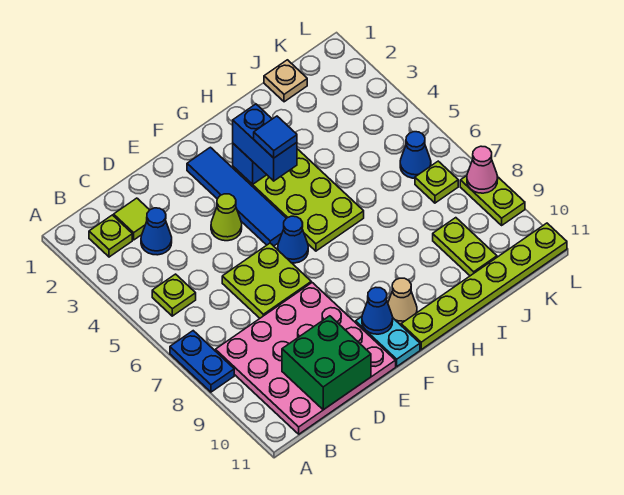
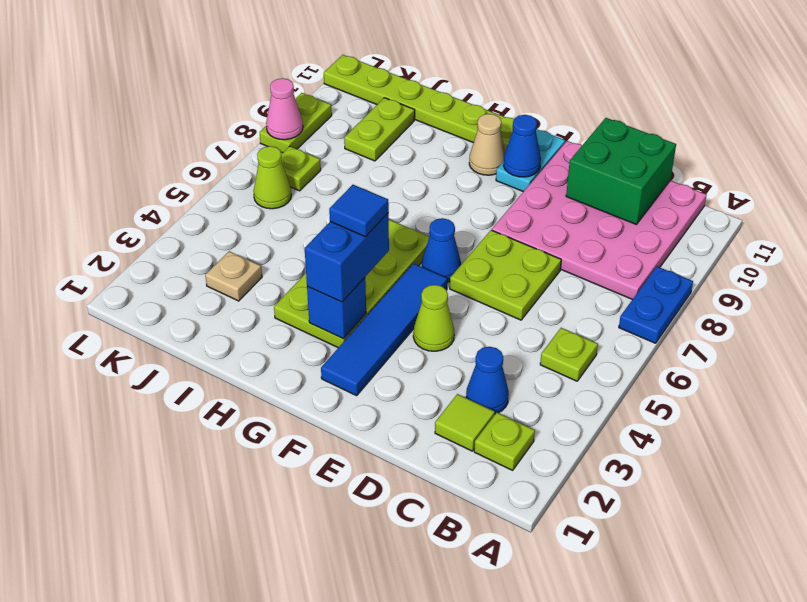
tan 1x1 plate [264,60,307,102] -> tan 1x1 plate moved to [205,251,262,301]
blue 1x1 cone [400,132,431,178] -> lime 1x1 cone [254,146,291,209]

